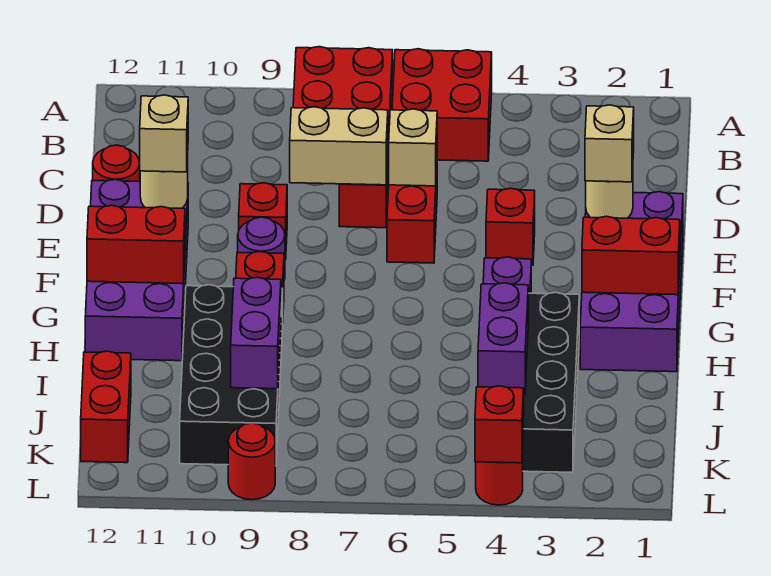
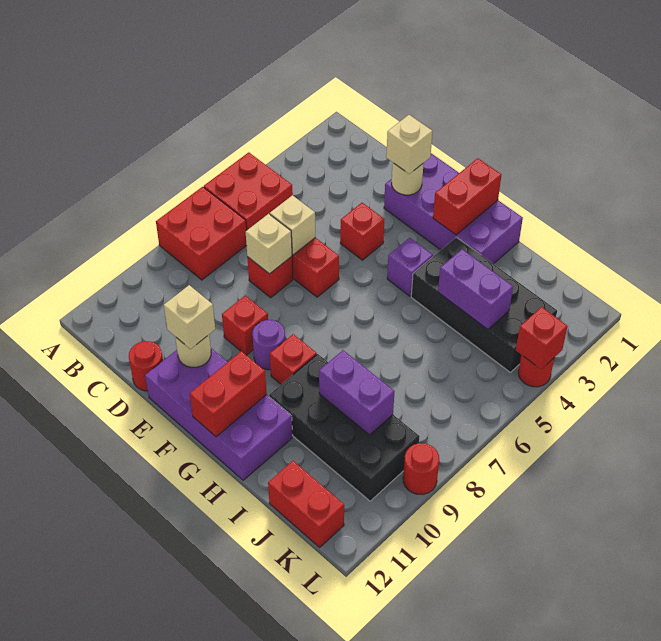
tan 1x2 brick [290,107,388,185] -> tan 1x1 brick [246,214,292,274]

